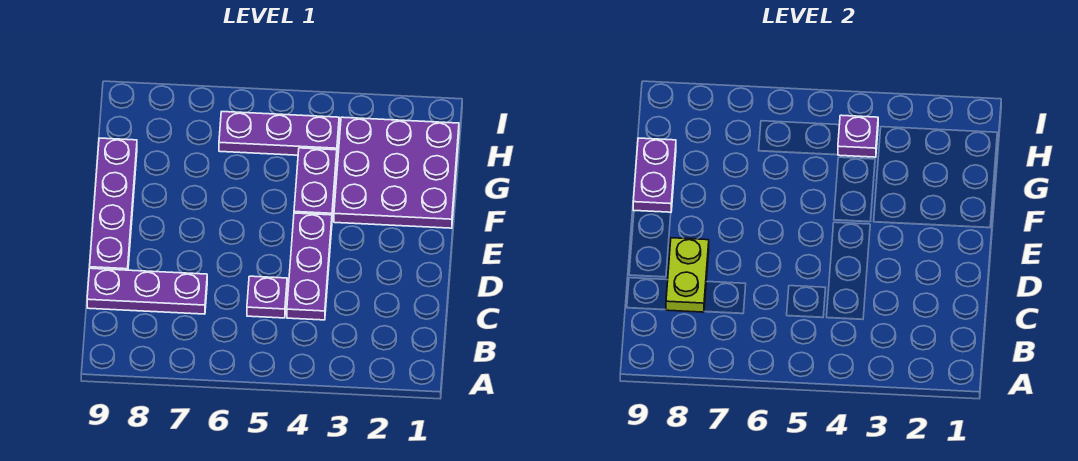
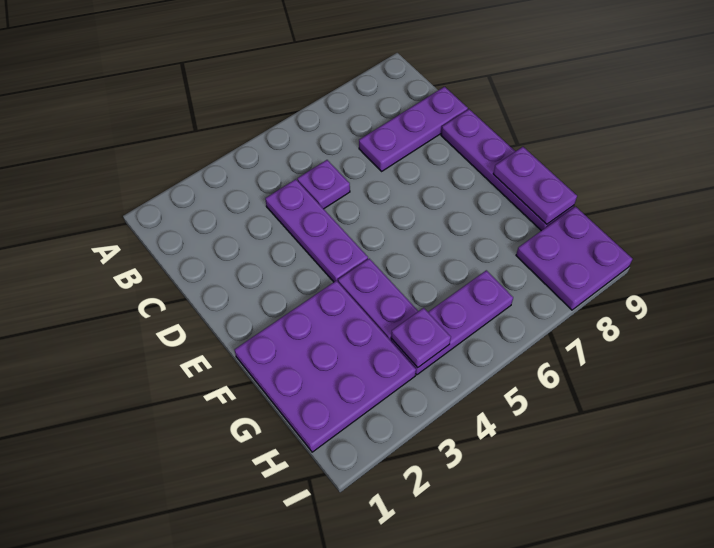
lime 1x2 plate [666,238,709,312] -> none
none -> purple 2x2 plate [516,207,632,310]

